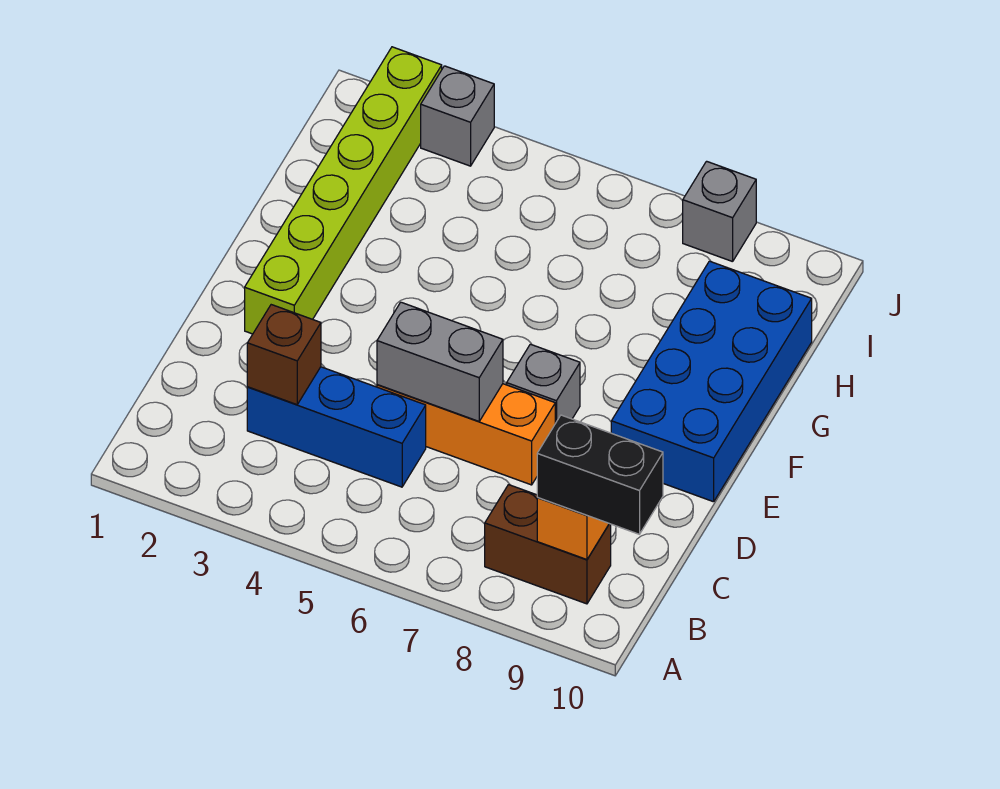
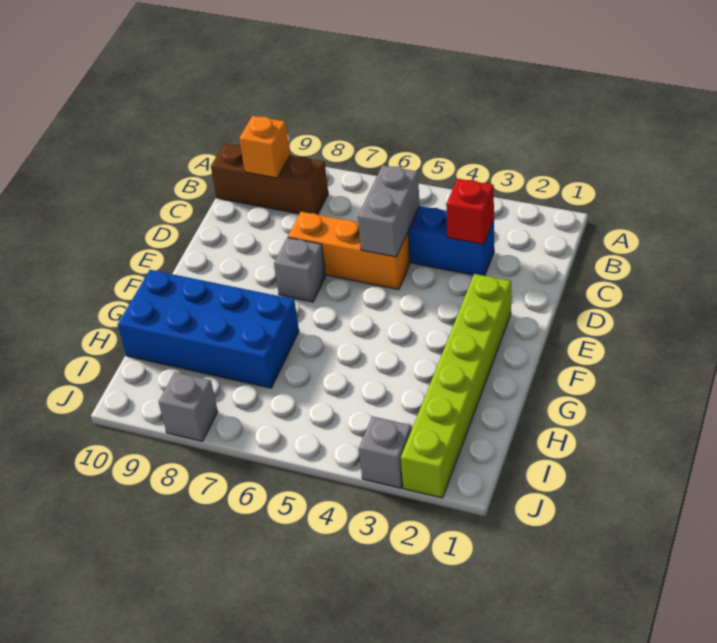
brown 1x2 brick [485,485,611,604] -> brown 1x3 brick [211,144,328,215]
black 1x2 brick [537,415,663,534] -> none
brown 1x1 brick [247,305,321,405] -> red 1x1 brick [446,179,494,244]
grey 1x2 brick [377,302,503,421] -> grey 1x2 brick turned to [358,165,420,257]
blue 2x4 brick [611,261,812,502] -> blue 2x4 brick turned to [118,270,299,388]

